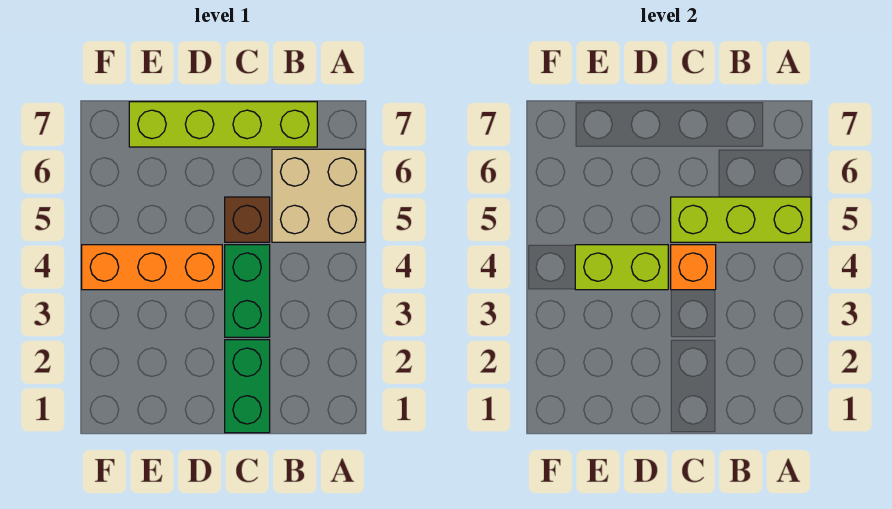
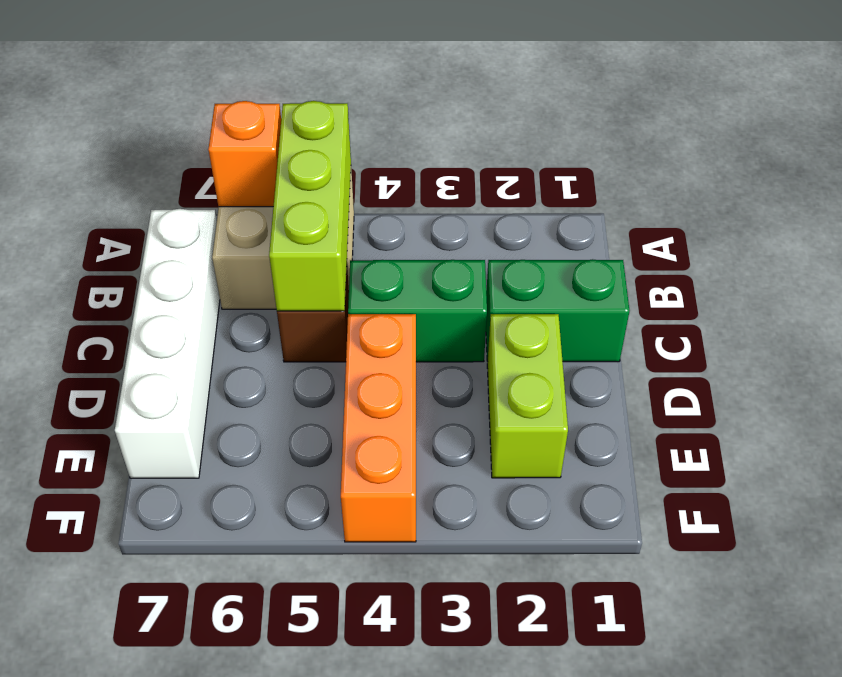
lime 1x4 brick [129,102,317,147] -> white 1x4 brick [115,209,220,478]
orange 1x1 brick [671,245,716,290] -> orange 1x1 brick moved to [208,101,281,207]
lime 1x2 brick [575,245,668,290] -> lime 1x2 brick moved to [487,314,568,478]

